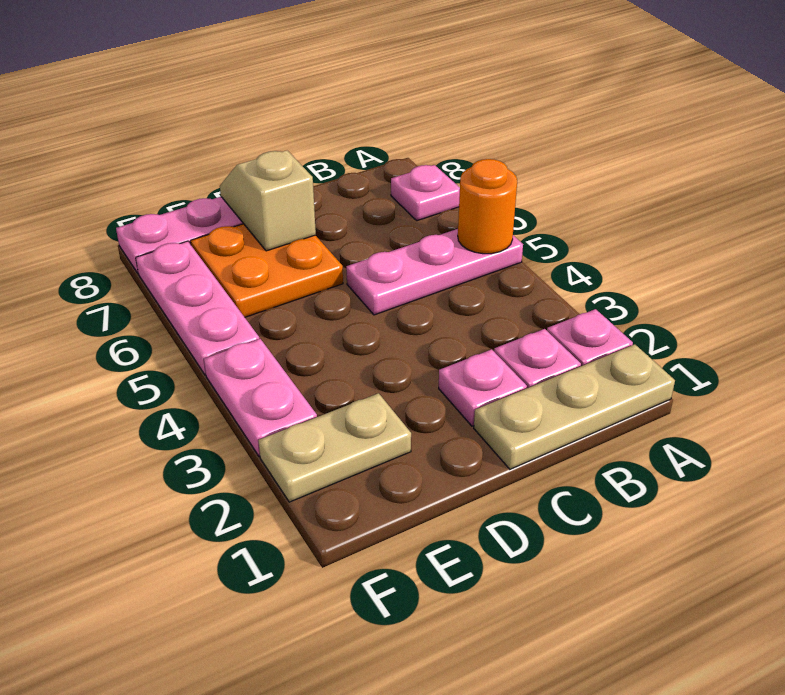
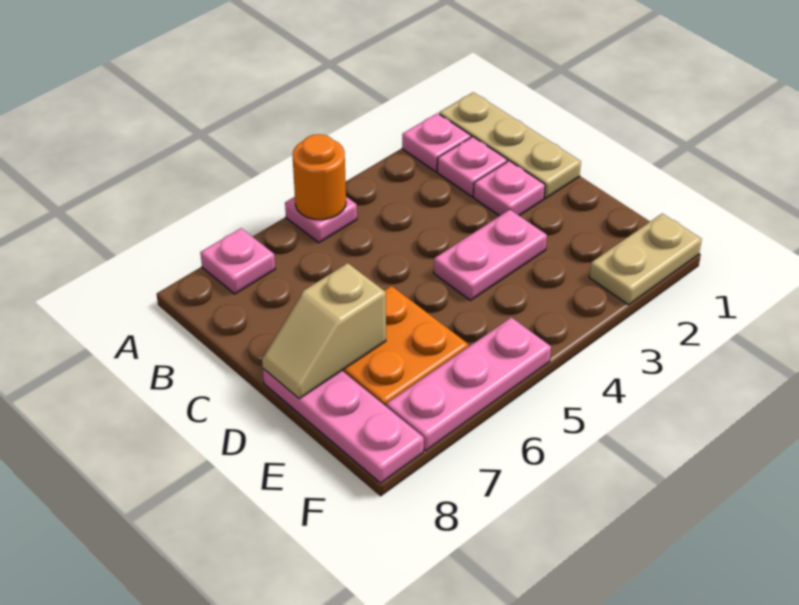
pink 1x3 plate [346,229,523,315] -> pink 1x1 plate [285,197,357,243]
tan 1x2 plate [258,393,411,502] -> tan 1x2 plate turned to [589,214,702,305]
pink 1x2 plate [204,339,317,457] -> pink 1x2 plate moved to [434,210,547,300]

